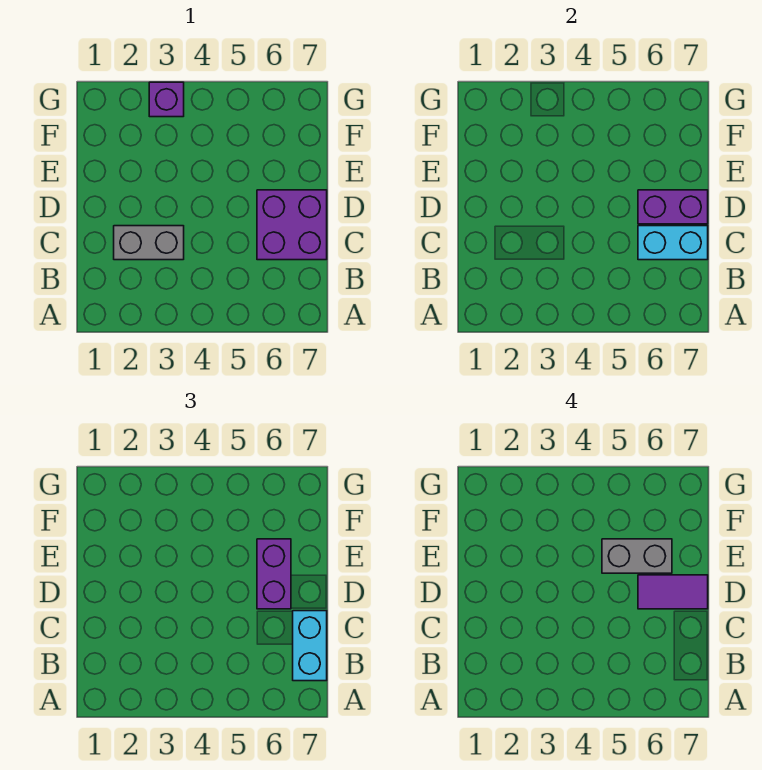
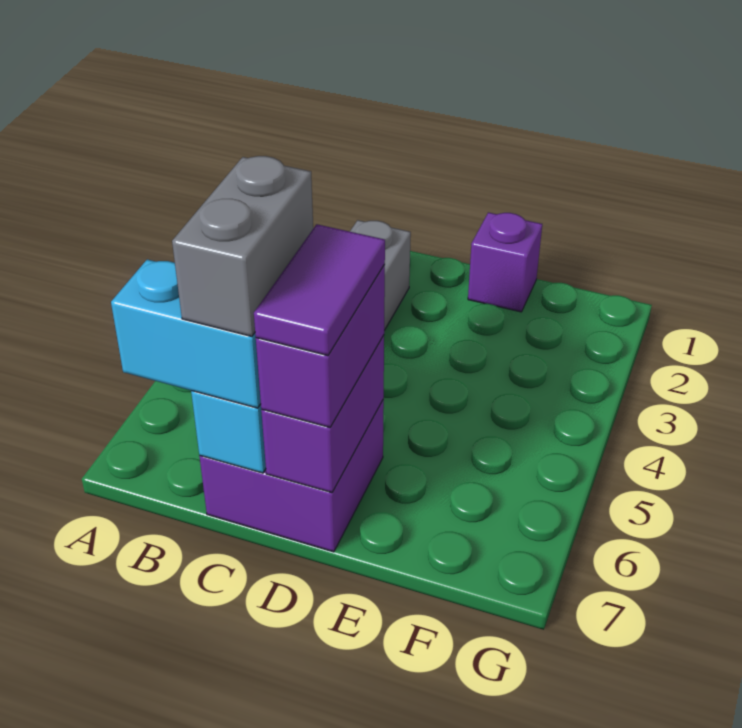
purple 1x2 brick [257,539,291,609] -> purple 1x2 brick turned to [256,264,385,427]
grey 1x2 brick [602,539,672,573] -> grey 1x2 brick moved to [172,156,313,336]
purple 1x1 brick [149,82,184,117] -> purple 1x1 brick moved to [468,212,542,312]

